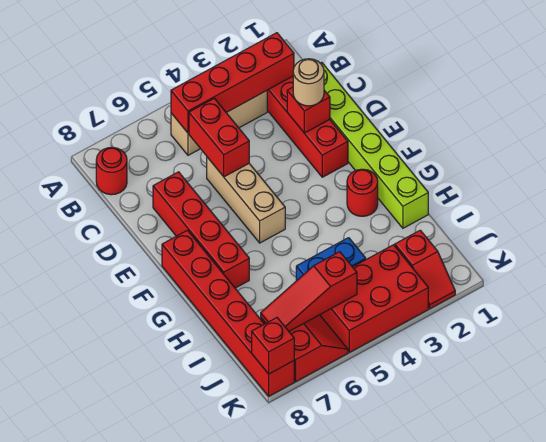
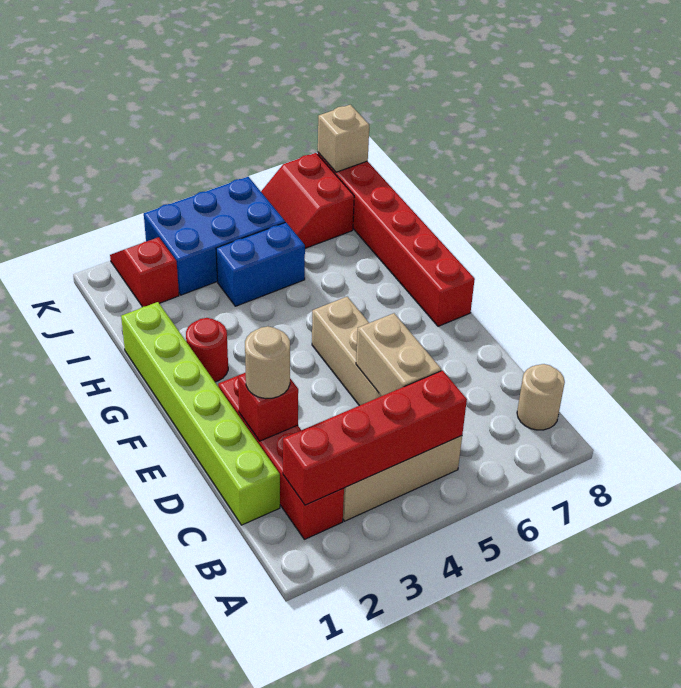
red 1x1 round brick [96,147,127,195] -> tan 1x1 round brick [517,364,565,430]
red 1x2 brick [189,98,249,177] -> tan 1x2 brick [356,313,441,396]
red 1x4 brick [153,172,249,288] -> none
red 2x3 brick [320,245,428,352] -> blue 2x3 brick [144,177,285,295]
red 1x3 slope [261,252,357,331] -> none
red 1x1 brick [252,318,294,374] -> tan 1x1 brick [318,105,369,172]

